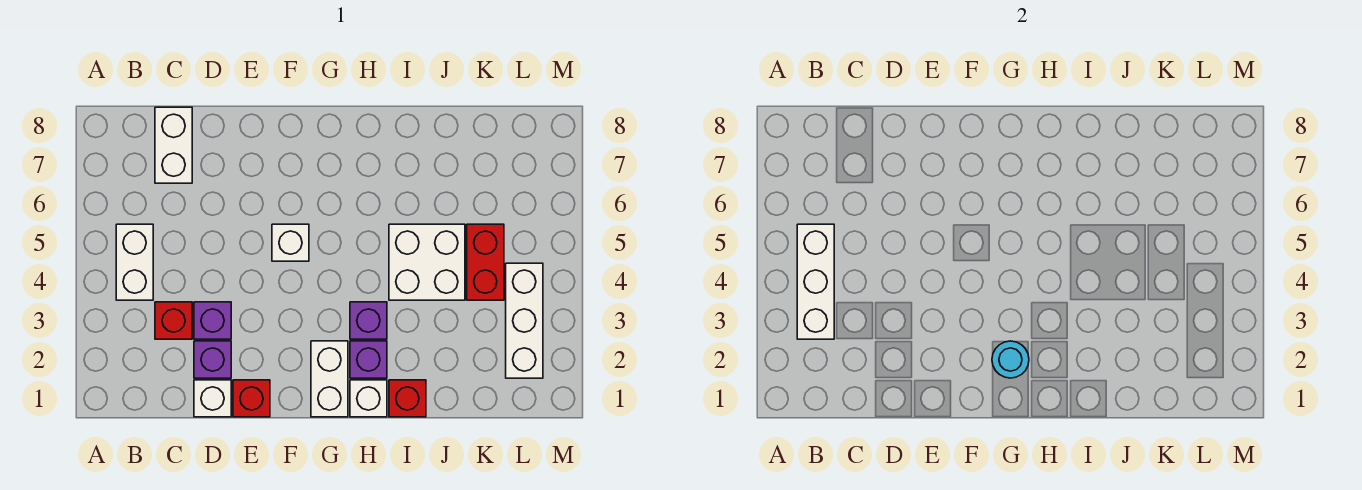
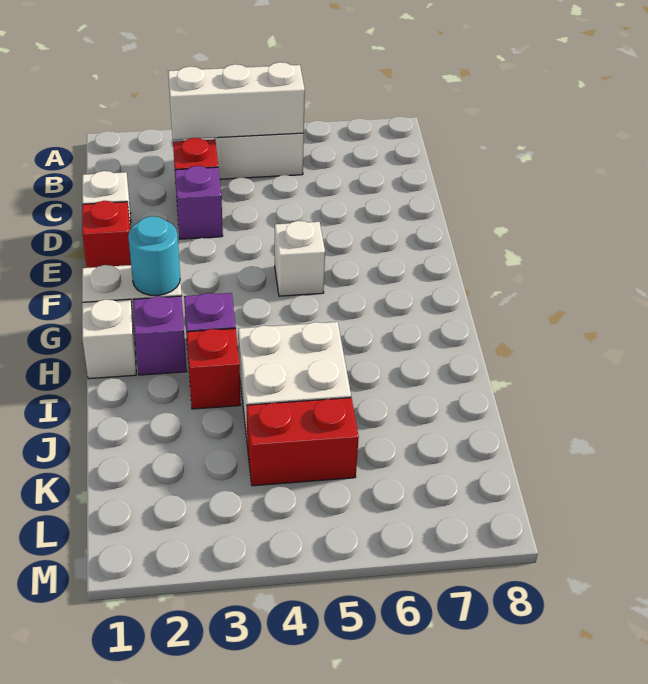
white 1x2 brick [155,107,192,183] -> none
purple 1x1 brick [194,341,231,378] -> none
red 1x1 brick [389,380,426,417] -> red 1x1 brick moved to [187,328,241,409]
white 1x3 brick [506,263,543,378] -> none

